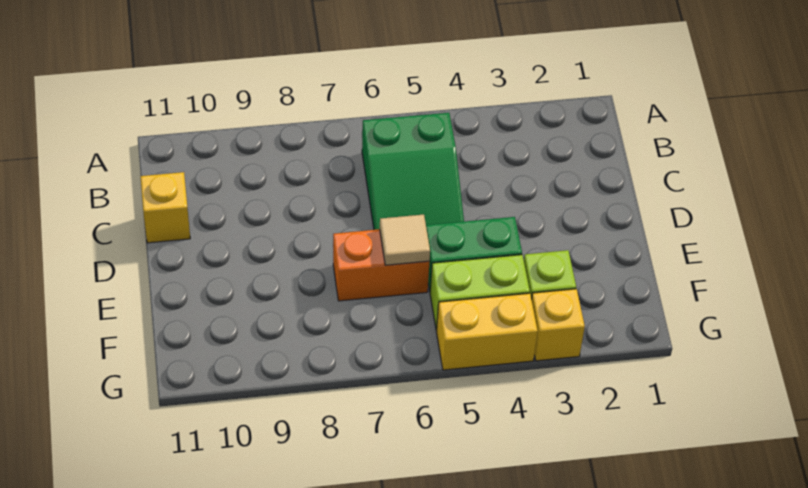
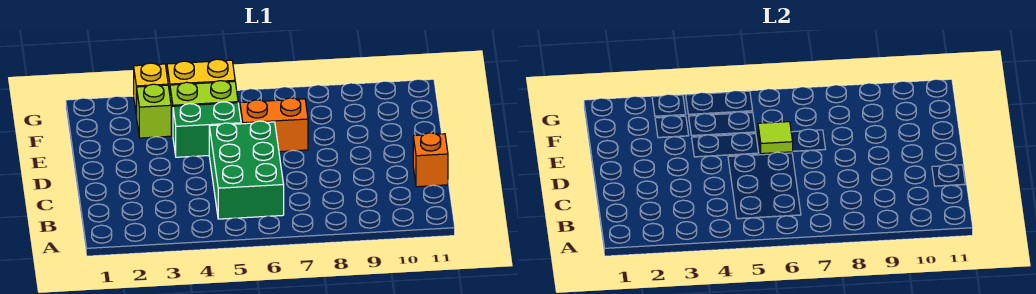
green 2x3 slope [362,113,464,230] -> green 2x3 brick [209,121,284,219]
yellow 1x1 brick [140,172,190,243] -> orange 1x1 brick [413,133,448,187]
tan 1x1 tile [380,214,430,265] -> lime 1x1 tile [758,122,793,154]

